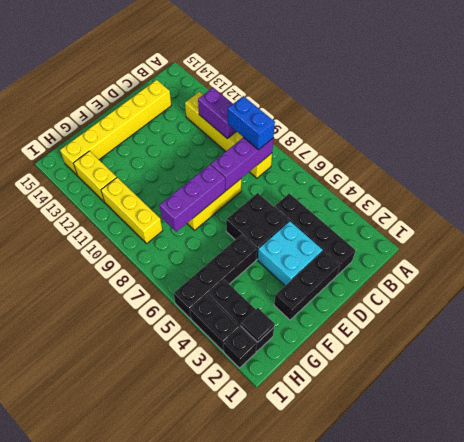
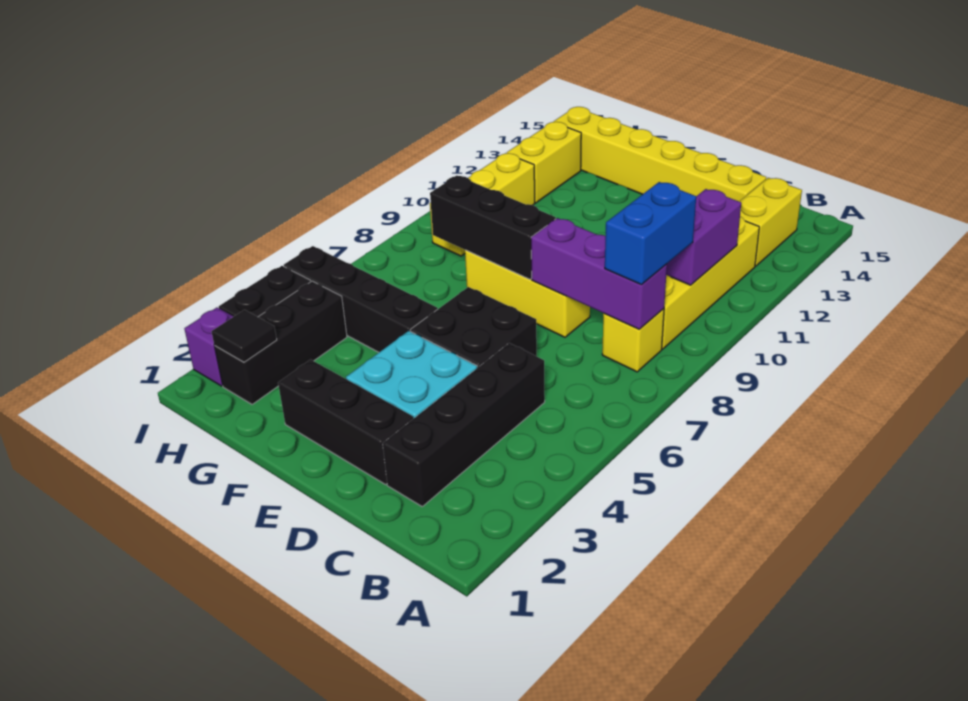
none -> yellow 1x2 brick [739,178,802,266]
purple 1x3 brick [160,164,225,232] -> black 1x3 brick [430,176,556,279]
black 1x1 brick [223,327,257,368] -> purple 1x1 brick [184,308,233,386]

